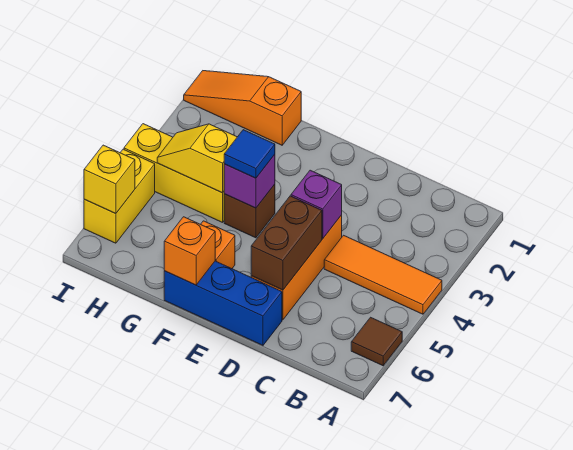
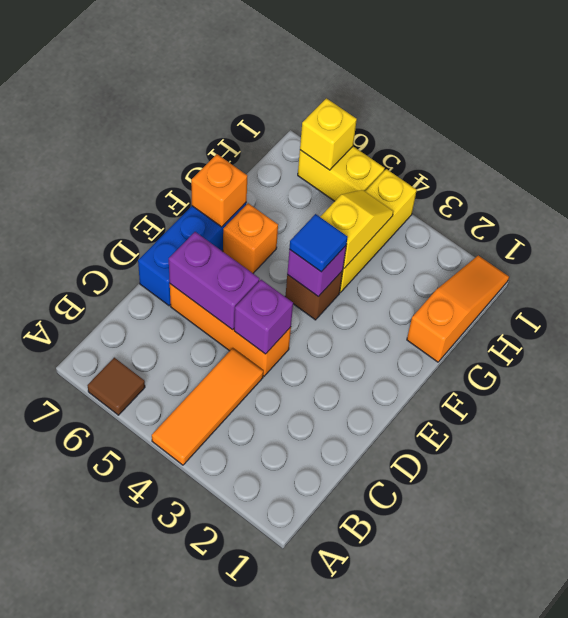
brown 1x2 brick [251,196,322,290] -> purple 1x2 brick [169,232,259,330]

